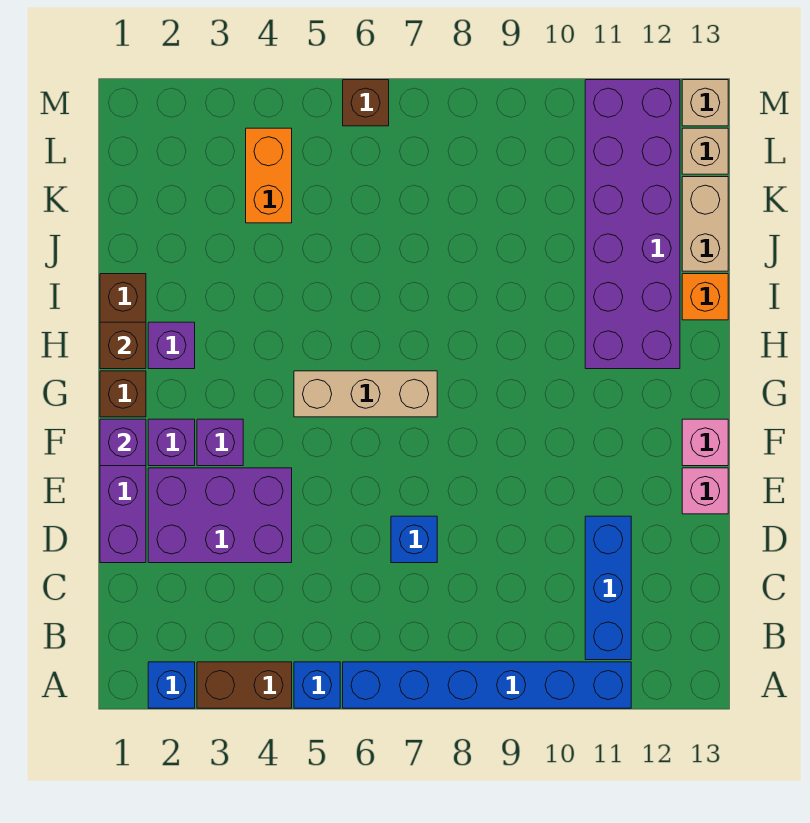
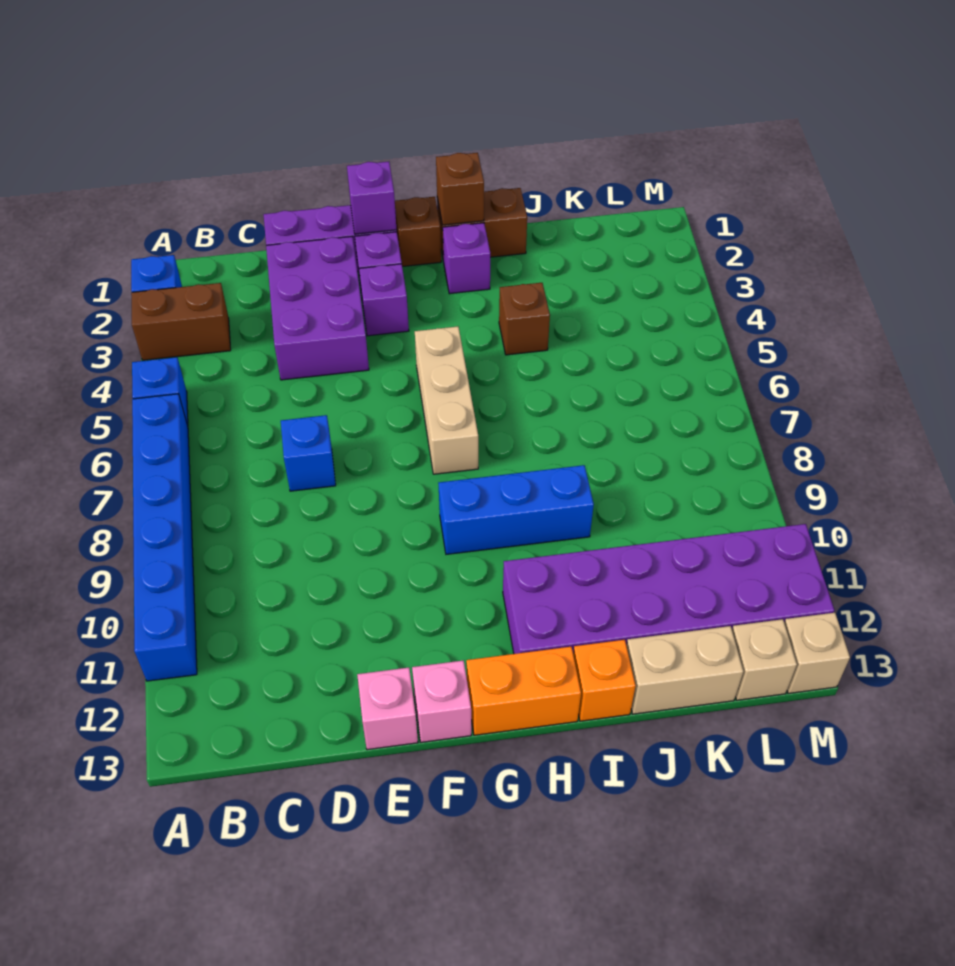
brown 1x2 brick [197,662,292,708] -> brown 1x2 brick turned to [131,283,231,360]
blue 1x3 brick [585,516,631,660] -> blue 1x3 brick moved to [438,465,594,554]
orange 1x2 brick [246,128,292,223] -> orange 1x2 brick moved to [466,647,581,735]
brown 1x1 brick [343,80,389,126] -> brown 1x1 brick moved to [499,283,550,355]

